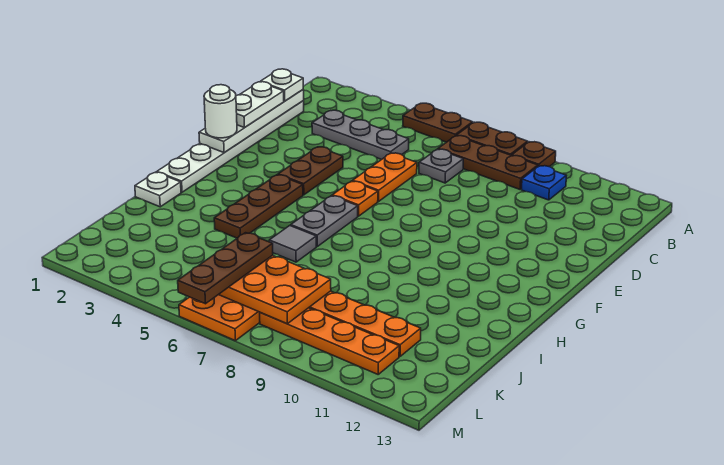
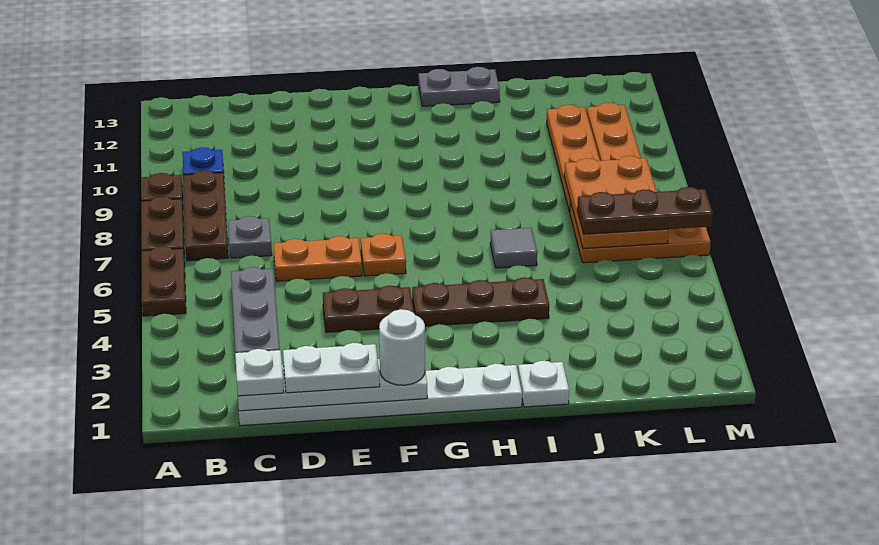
grey 1x2 plate [291,196,358,246] -> grey 1x2 plate moved to [419,67,500,106]

